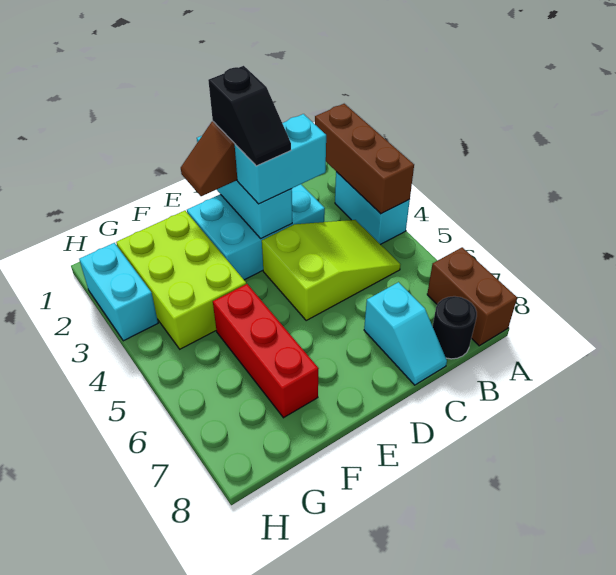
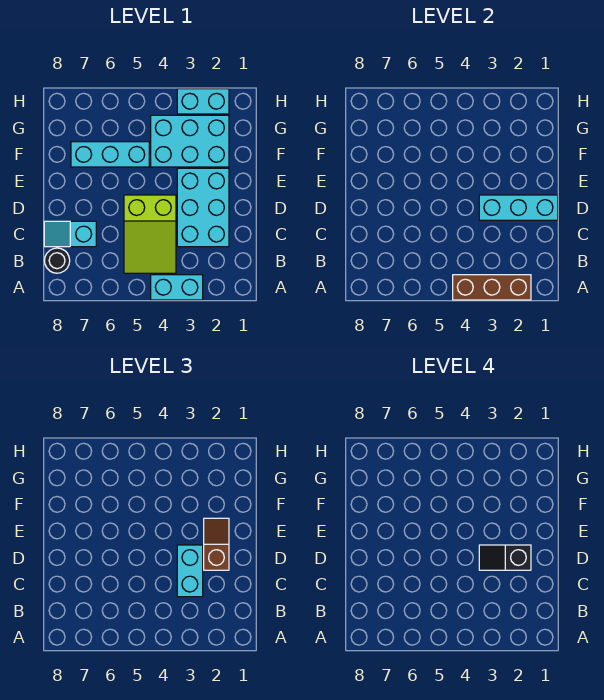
brown 1x2 brick [427,247,517,346] -> none
lime 2x3 brick [116,211,246,349] -> cyan 2x3 brick [151,115,229,167]
red 1x3 brick [213,284,319,418] -> cyan 1x3 brick [71,142,149,167]

